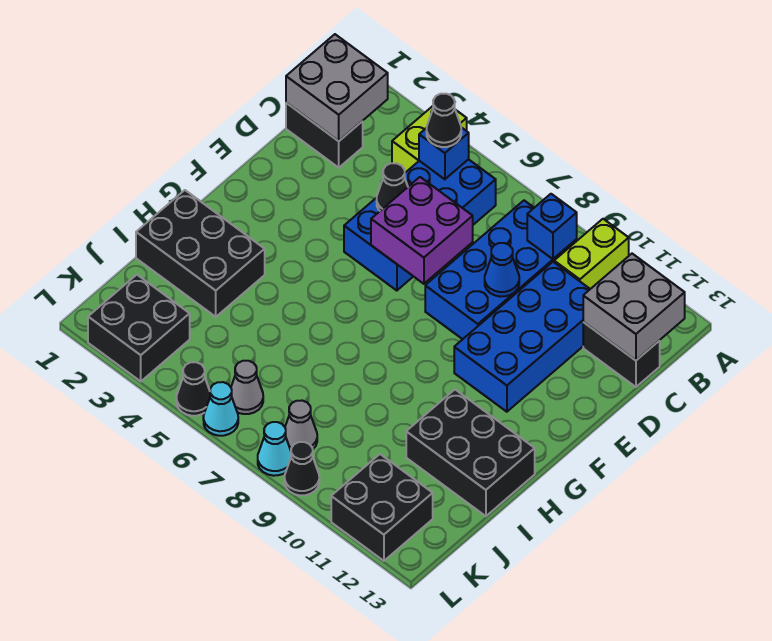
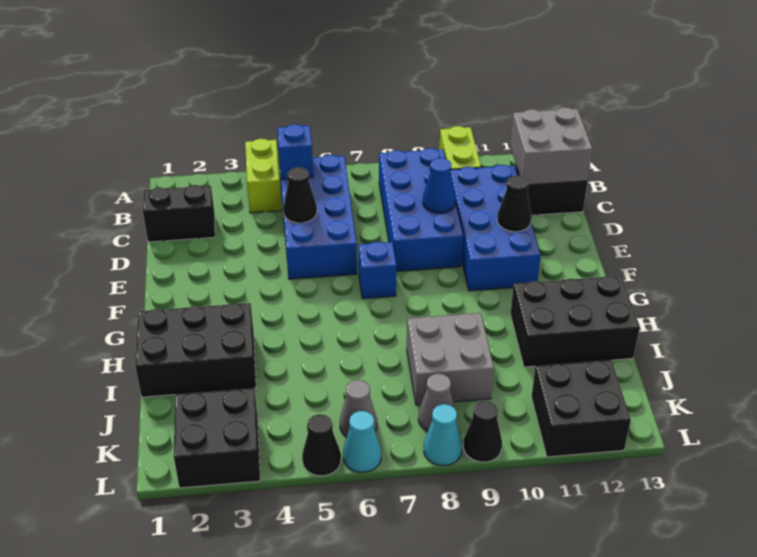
grey 2x2 brick [286,34,388,141] -> grey 2x2 brick moved to [407,313,494,405]
black 1x1 cone [427,94,461,147] -> black 1x1 cone moved to [497,176,531,232]
blue 1x1 brick [527,194,577,259] -> blue 1x1 brick moved to [358,242,396,299]
purple 2x2 brick [371,177,473,284] -> none

